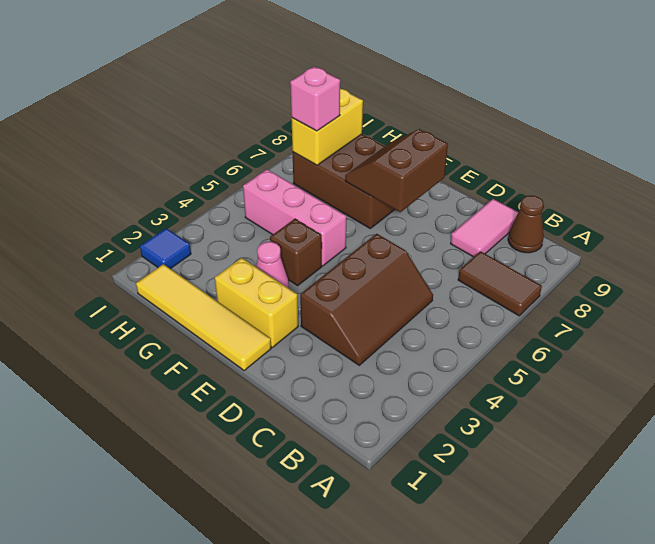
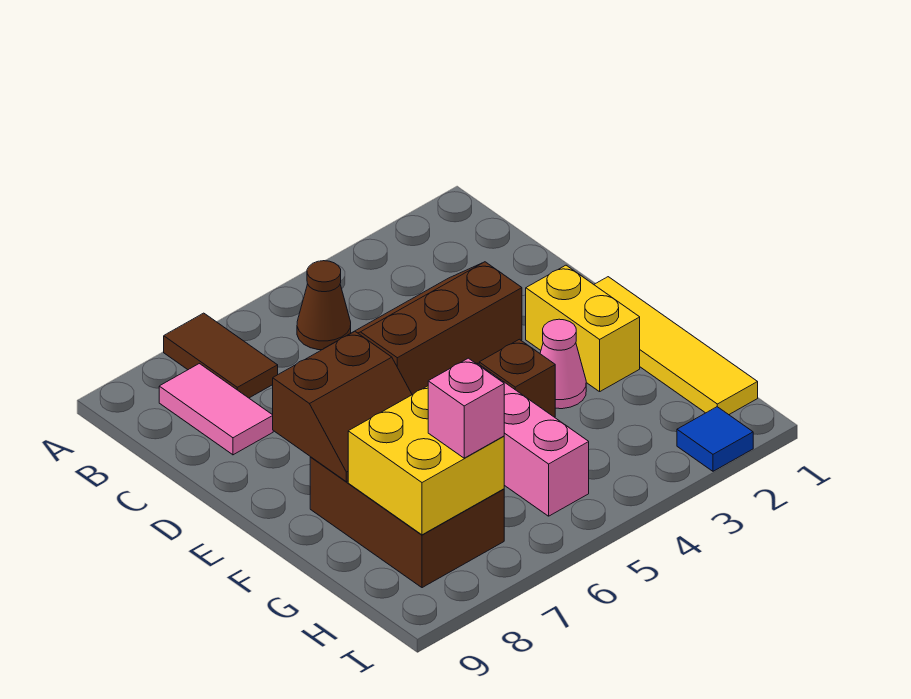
brown 1x1 cone [508,196,544,253] -> brown 1x1 cone moved to [297,261,351,350]
pink 1x2 tile [450,199,518,257] -> pink 1x2 tile turned to [159,364,273,455]
yellow 1x2 brick [291,89,363,165] -> yellow 2x2 brick [348,386,504,535]

